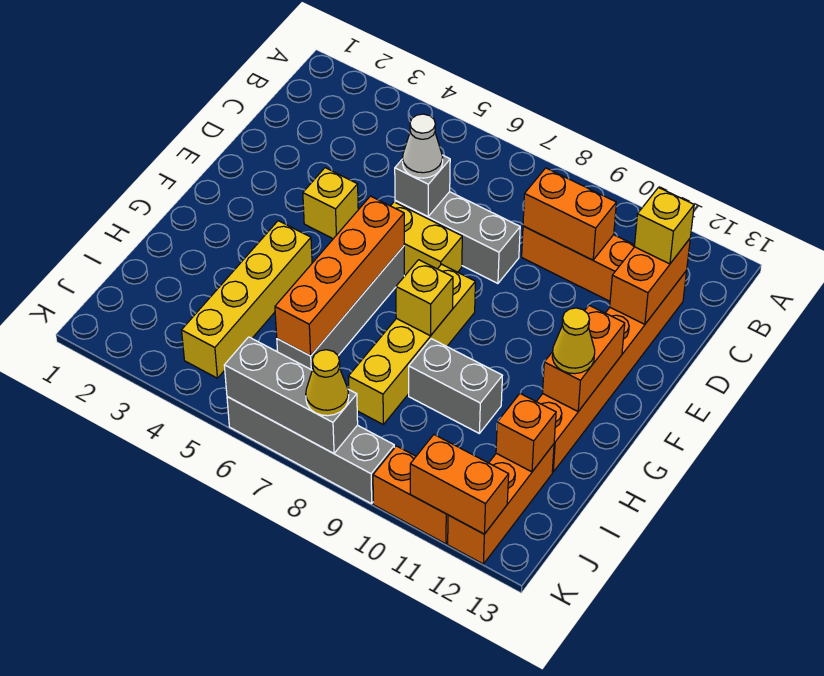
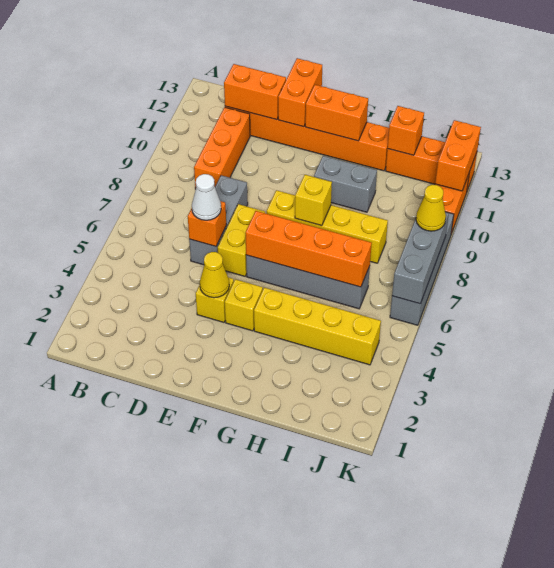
orange 1x2 brick [523,168,616,260] -> orange 1x2 brick moved to [278,58,322,127]
yellow 1x1 brick [634,188,694,264] -> yellow 1x1 brick moved to [225,279,263,331]
grey 1x1 brick [395,155,450,217] -> orange 1x1 brick [188,201,226,246]
yellow 1x1 cone [552,308,595,374] -> yellow 1x1 cone moved to [200,252,229,298]
grey 1x2 brick [409,339,502,433] -> grey 1x2 brick turned to [314,156,377,212]

